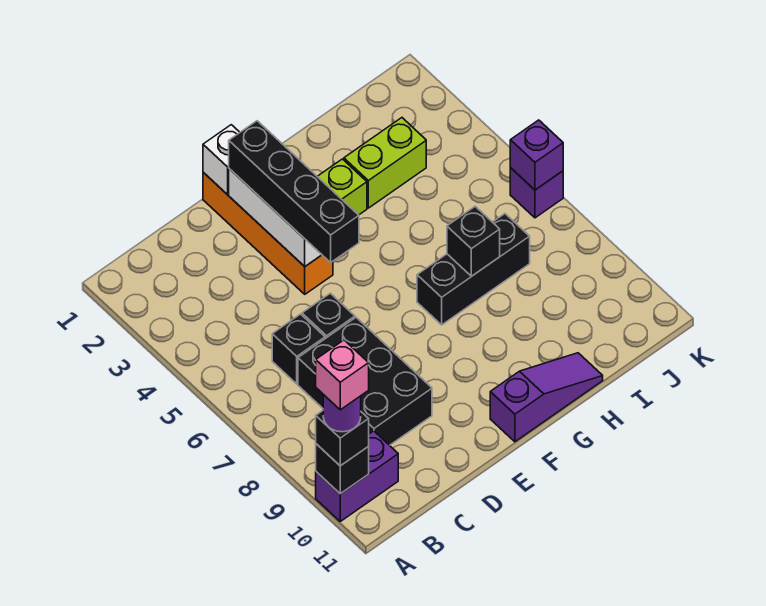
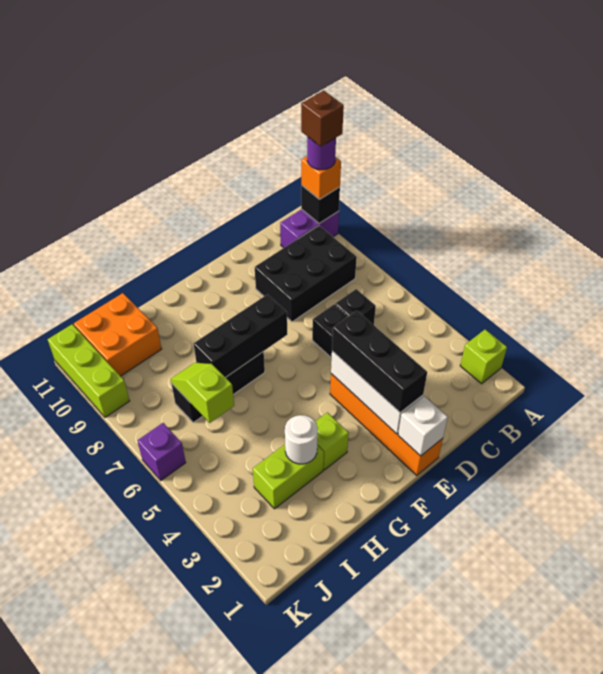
none -> lime 1x1 brick [460,329,507,384]
black 1x1 brick [316,411,369,466] -> orange 1x1 brick [301,156,341,199]
pink 1x1 brick [316,340,369,410] -> brown 1x1 brick [301,91,344,146]
black 2x3 brick [298,318,432,445] -> black 2x3 brick turned to [255,226,357,322]
black 1x4 brick [229,121,359,262] -> black 1x3 brick [332,311,427,413]
purple 1x3 slope [490,353,603,442] -> none
none -> white 1x1 round brick [285,415,318,464]
black 1x1 brick [447,206,500,276] -> black 1x3 brick [194,294,287,378]
none -> lime 1x2 slope [171,362,234,423]
none -> orange 2x2 brick [74,293,162,376]
purple 1x1 brick [510,120,563,190] -> none
none -> lime 1x3 brick [48,324,130,417]

